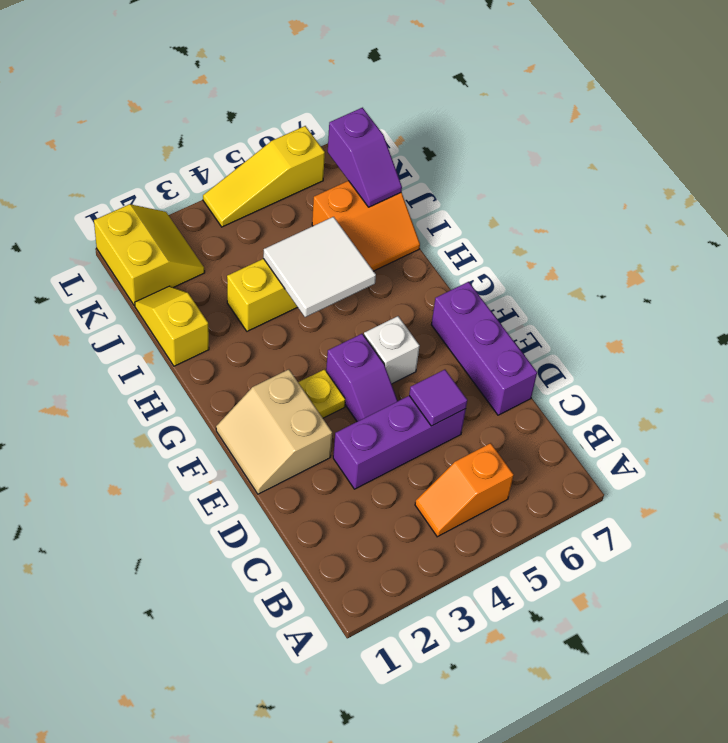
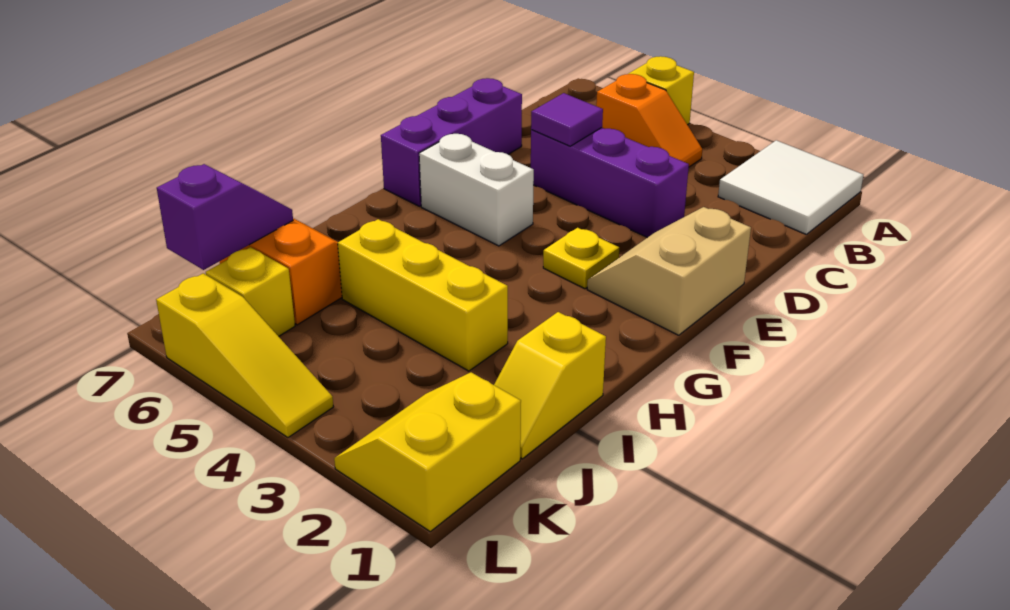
none -> yellow 1x1 brick [628,56,694,125]
tan 2x2 slope [216,369,332,494] -> tan 2x2 slope turned to [587,207,751,335]
purple 1x2 slope [326,334,398,422] -> none
white 1x1 brick [364,316,420,384] -> white 1x2 brick [419,134,534,246]
white 2x2 tile [263,217,376,317] -> white 2x2 tile moved to [718,140,863,234]
none -> yellow 1x1 brick [206,247,295,336]

